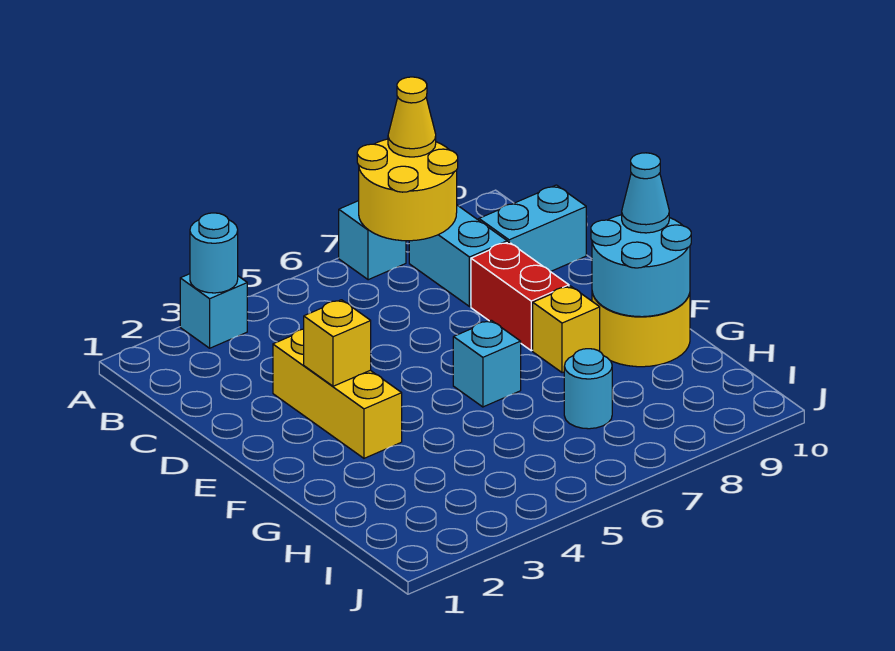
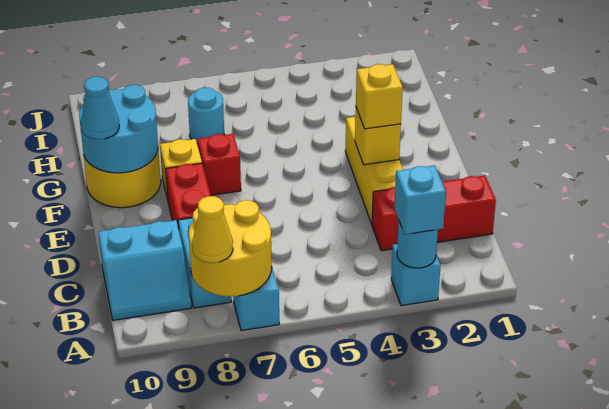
none -> red 1x3 brick [372,175,496,251]
none -> yellow 1x1 brick [356,64,403,129]
cyan 1x1 brick [453,320,521,407] -> cyan 1x1 brick moved to [394,165,446,234]
none -> red 1x1 brick [198,134,241,195]

